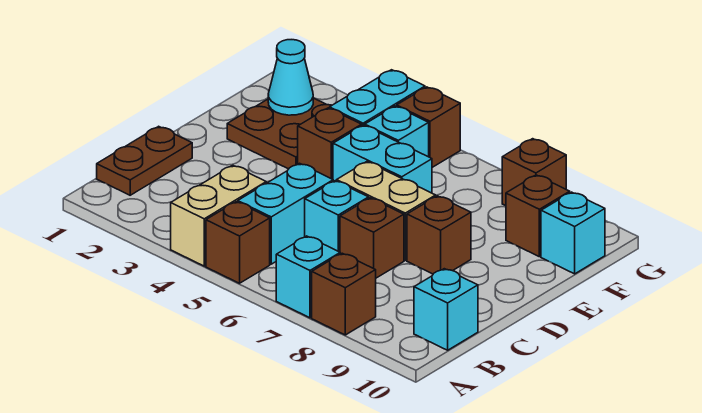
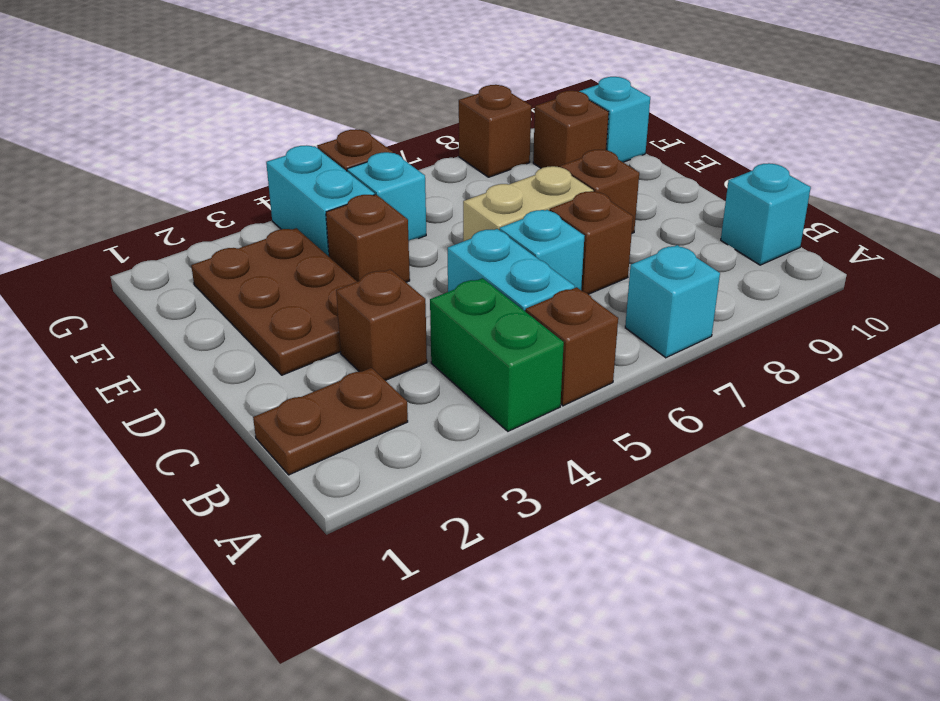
tan 1x2 brick [171,165,266,266] -> green 1x2 brick [430,278,564,431]
brown 1x1 brick [312,253,376,335] -> brown 1x1 brick moved to [336,269,427,380]
brown 1x2 plate [97,126,192,195] -> brown 1x2 plate turned to [253,368,408,475]
brown 2x2 plate [227,98,332,169] -> brown 2x3 plate [191,228,357,375]
cyan 1x2 brick [333,125,432,193] -> none
cyan 1x1 cone [268,40,313,115] -> none

